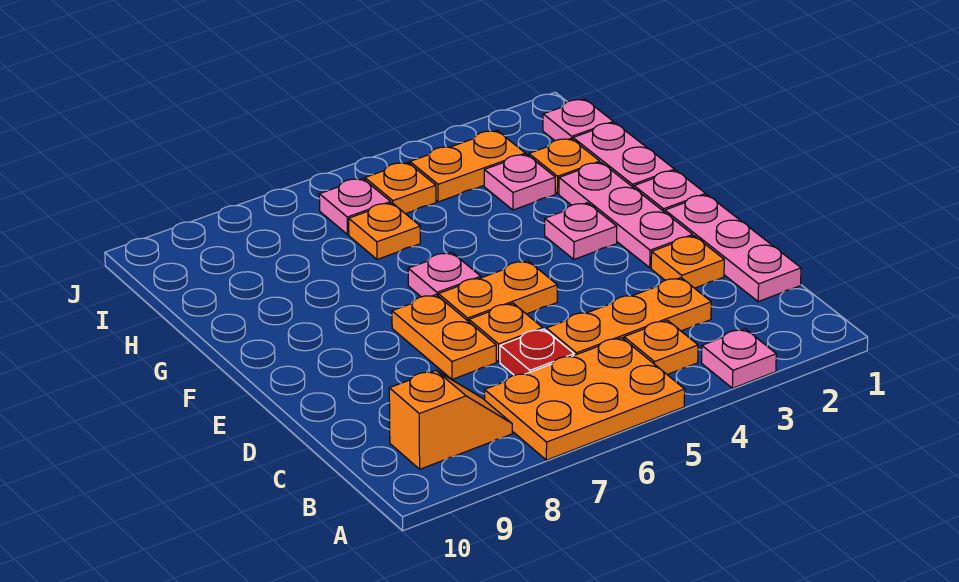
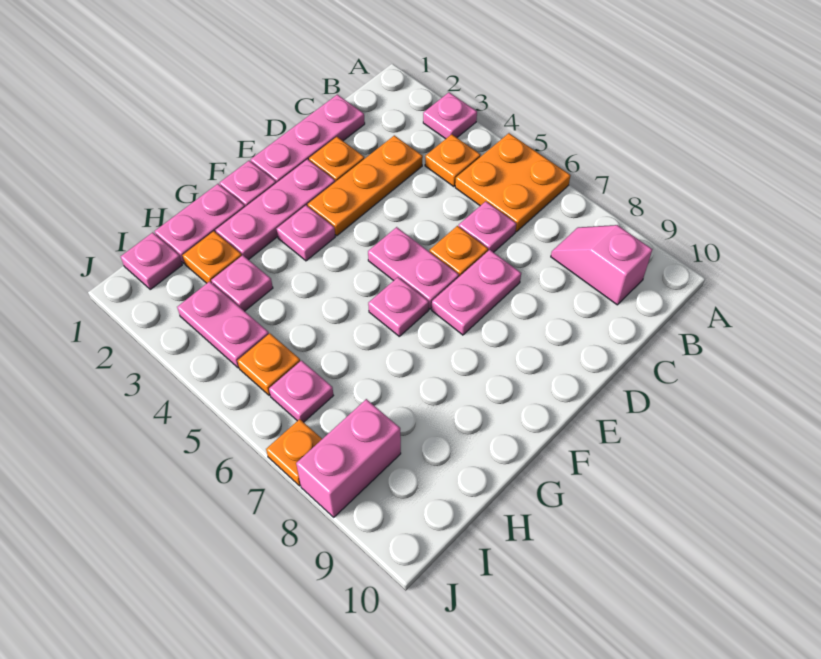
orange 2x3 plate [485,338,685,460] -> orange 2x2 plate [455,133,571,232]
orange 1x2 slope [389,370,512,469] -> pink 1x2 slope [551,225,652,305]
orange 1x3 plate [546,278,711,355] -> orange 1x3 plate turned to [308,135,423,236]
red 1x1 plate [500,329,574,375] -> pink 1x1 plate [459,201,516,252]
orange 1x2 plate [392,295,496,379] -> pink 1x2 plate [432,250,521,335]
orange 1x2 plate [438,261,557,322] -> pink 1x2 plate [368,227,459,309]
orange 1x1 plate [349,203,420,259] -> orange 1x1 plate moved to [266,419,322,486]
orange 1x2 plate [410,131,525,202] -> pink 1x2 plate [177,281,269,368]
none -> pink 1x2 brick [296,399,401,517]

